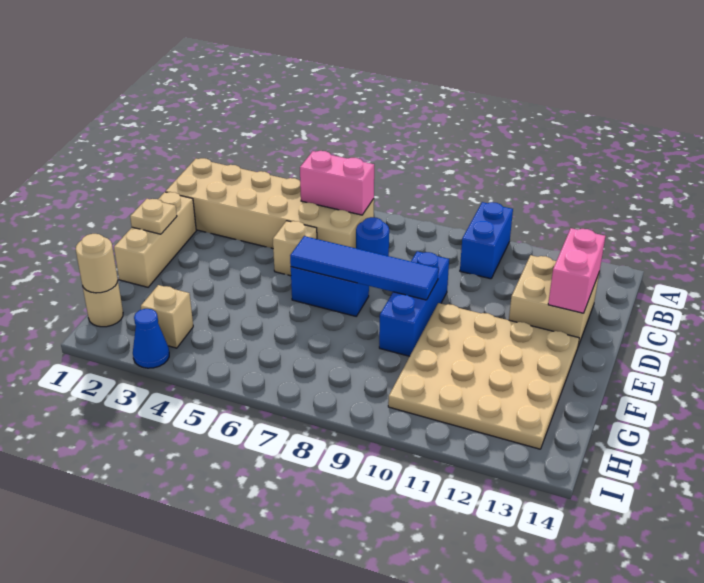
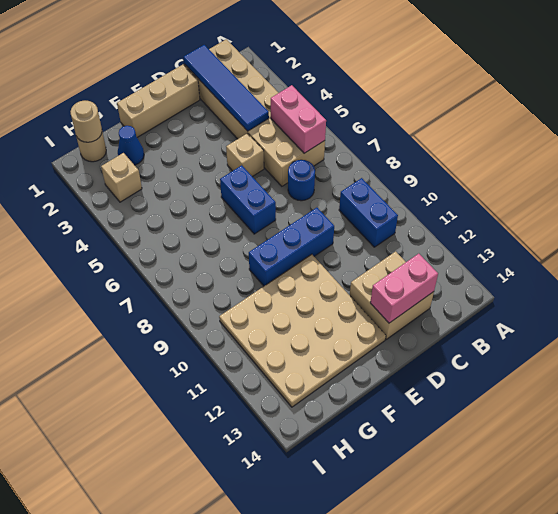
blue 1x2 brick [460,202,513,279] -> blue 1x2 brick turned to [339,178,398,247]
tan 1x1 plate [130,199,177,234] -> none
blue 1x4 tile [290,236,439,300] -> blue 1x4 tile moved to [183,45,269,131]
blue 1x1 cone [133,309,169,368] -> blue 1x1 cone moved to [118,126,144,165]

